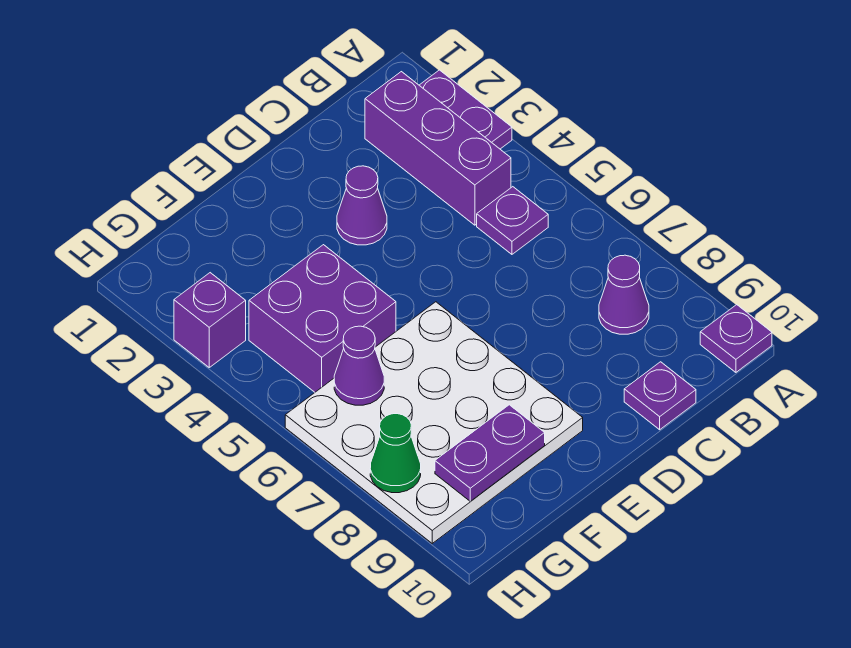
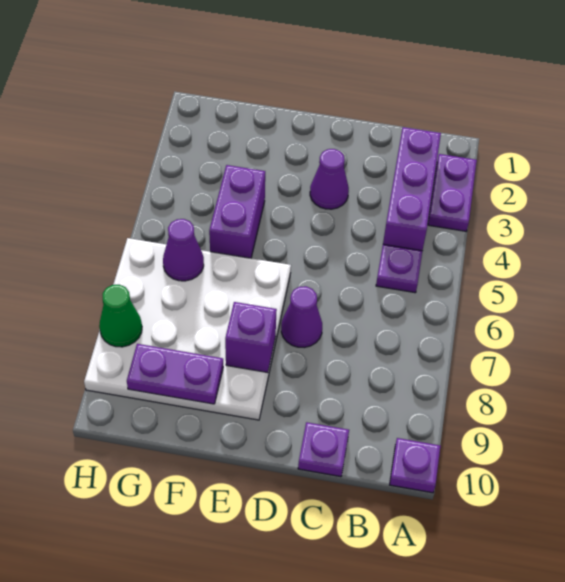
purple 1x1 cone [599,255,649,334] -> purple 1x1 cone moved to [281,286,322,348]
purple 2x2 brick [249,245,396,392] -> purple 1x2 brick [209,165,265,258]
purple 1x1 brick [174,273,246,367] -> purple 1x1 brick moved to [225,302,277,373]

